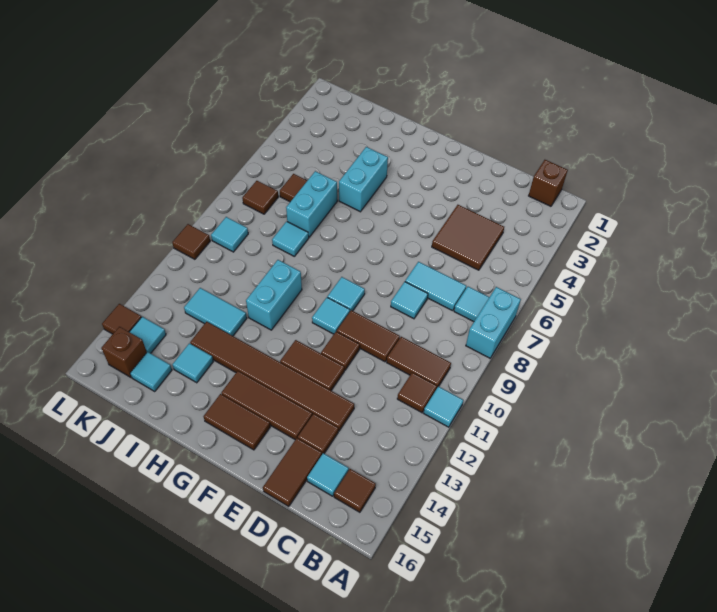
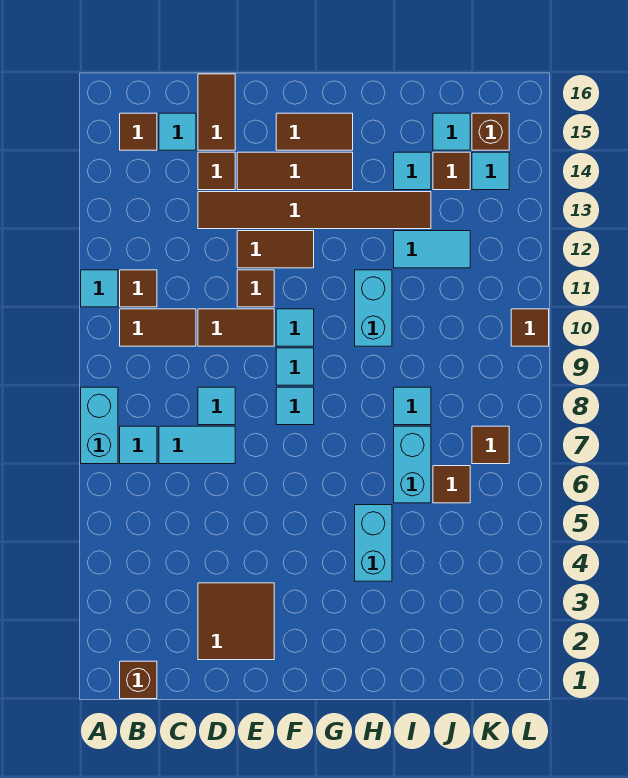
brown 2x2 tile [432,205,504,270] -> brown 2x2 tile moved to [198,583,274,660]
cyan 1x1 tile [211,217,248,252] -> cyan 1x1 tile moved to [276,387,314,425]
brown 1x1 tile [102,304,141,334] -> brown 1x1 tile moved to [433,152,470,190]

